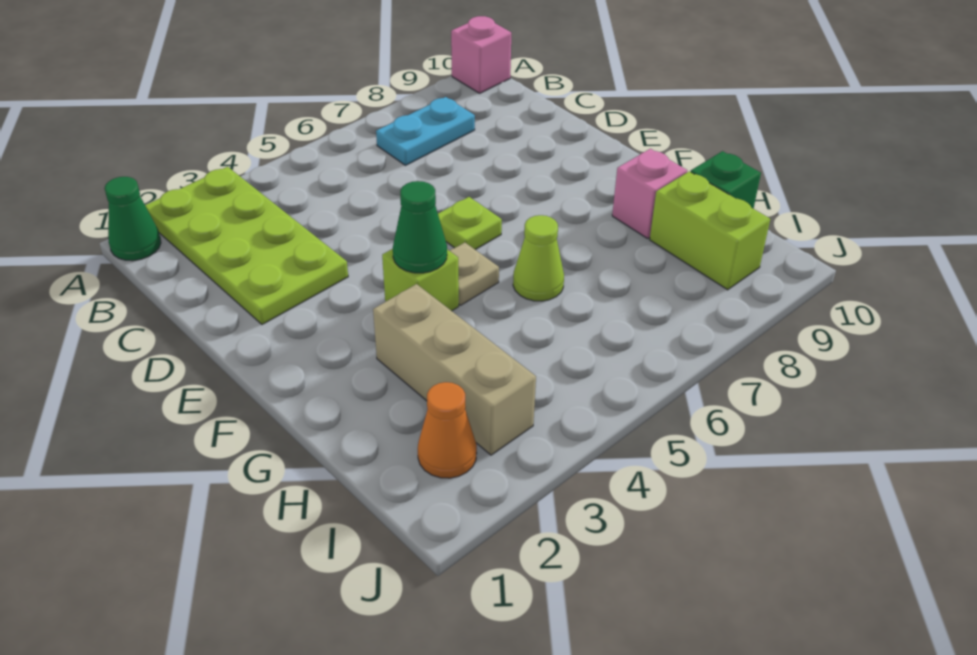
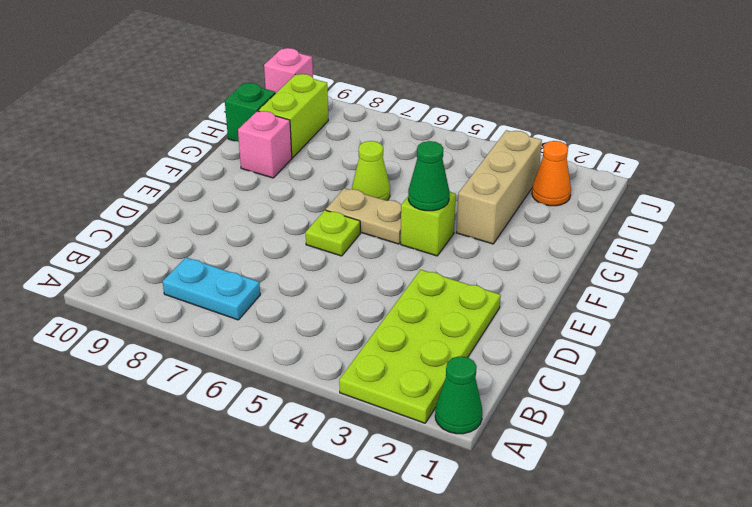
pink 1x1 brick [451,16,511,93] -> pink 1x1 brick moved to [264,48,313,93]
tan 1x1 plate [450,243,499,305] -> tan 1x2 plate [326,188,401,244]

